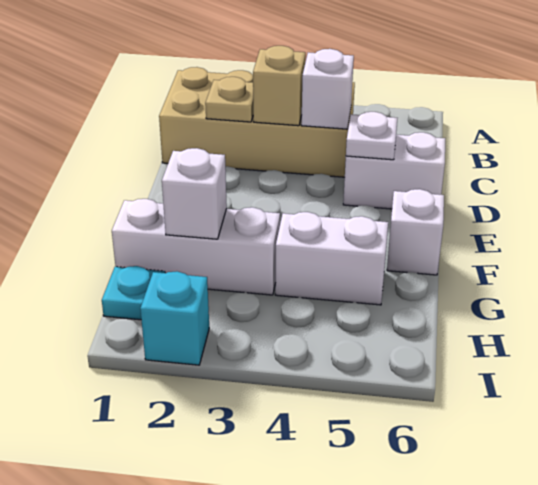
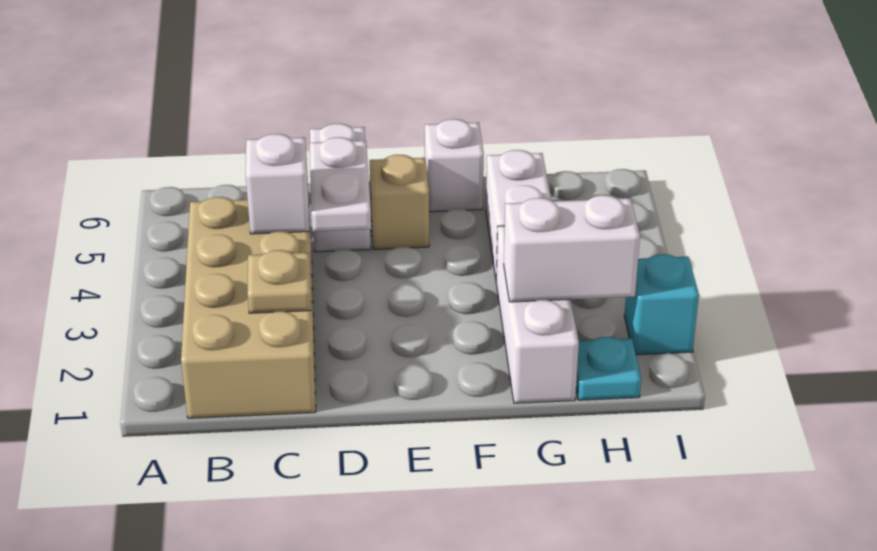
tan 1x1 brick [253,46,305,126] -> tan 1x1 brick moved to [370,155,429,249]
white 1x1 plate [346,112,397,160] -> white 1x2 plate [310,137,371,231]
white 1x1 brick [162,148,227,239] -> white 1x2 brick [504,195,640,302]

